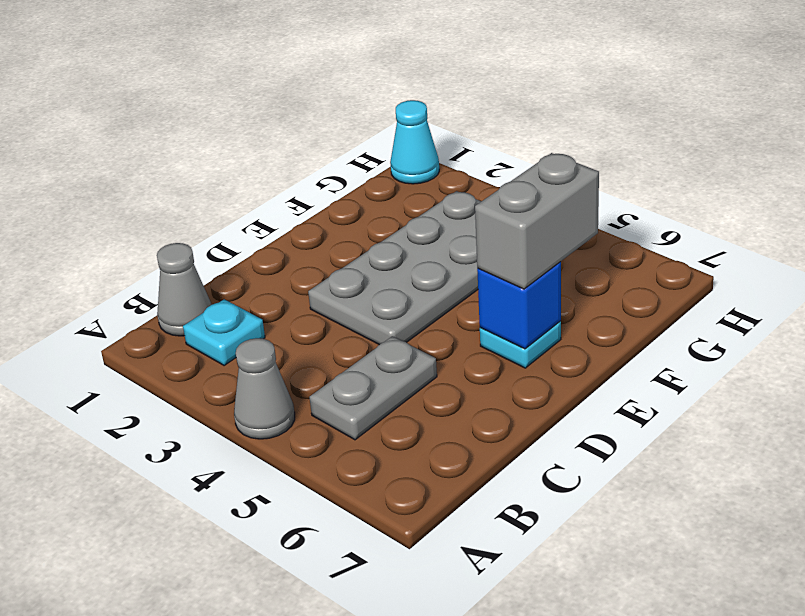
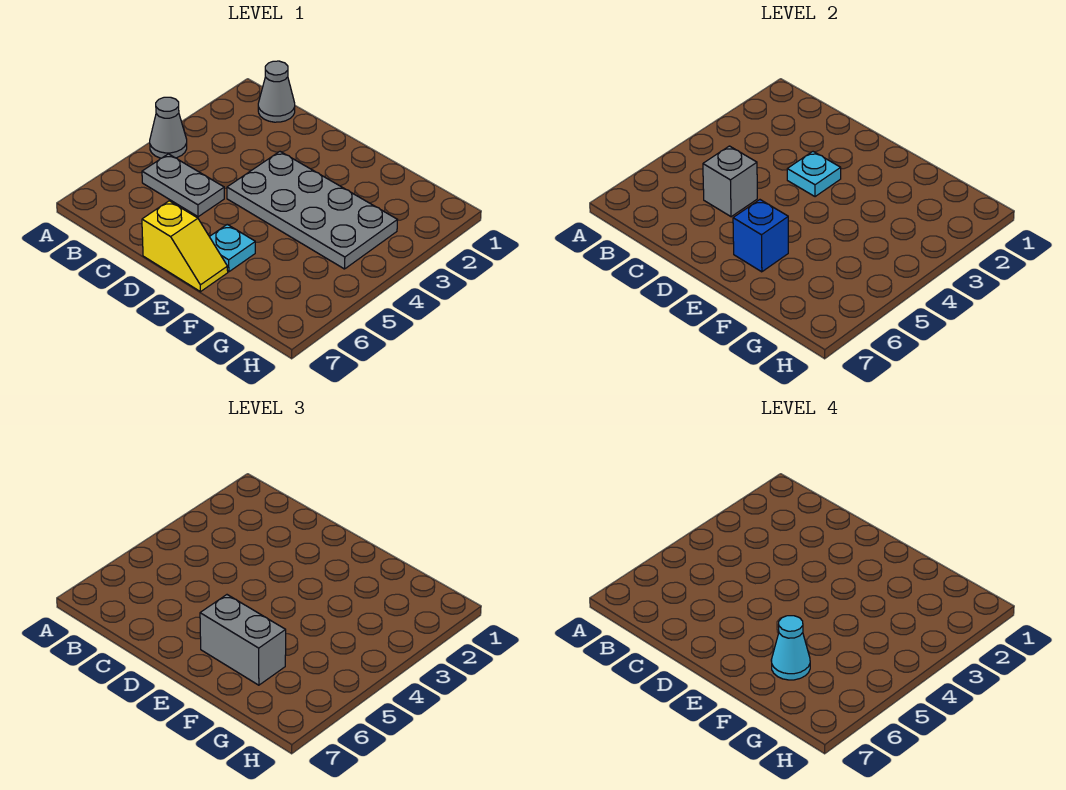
cyan 1x1 plate [183,299,265,366] -> cyan 1x1 plate moved to [787,152,841,197]
none -> grey 1x1 brick [703,146,757,217]
none -> yellow 1x2 slope [142,201,228,292]
cyan 1x1 cone [390,100,439,184] -> cyan 1x1 cone moved to [771,616,810,680]

